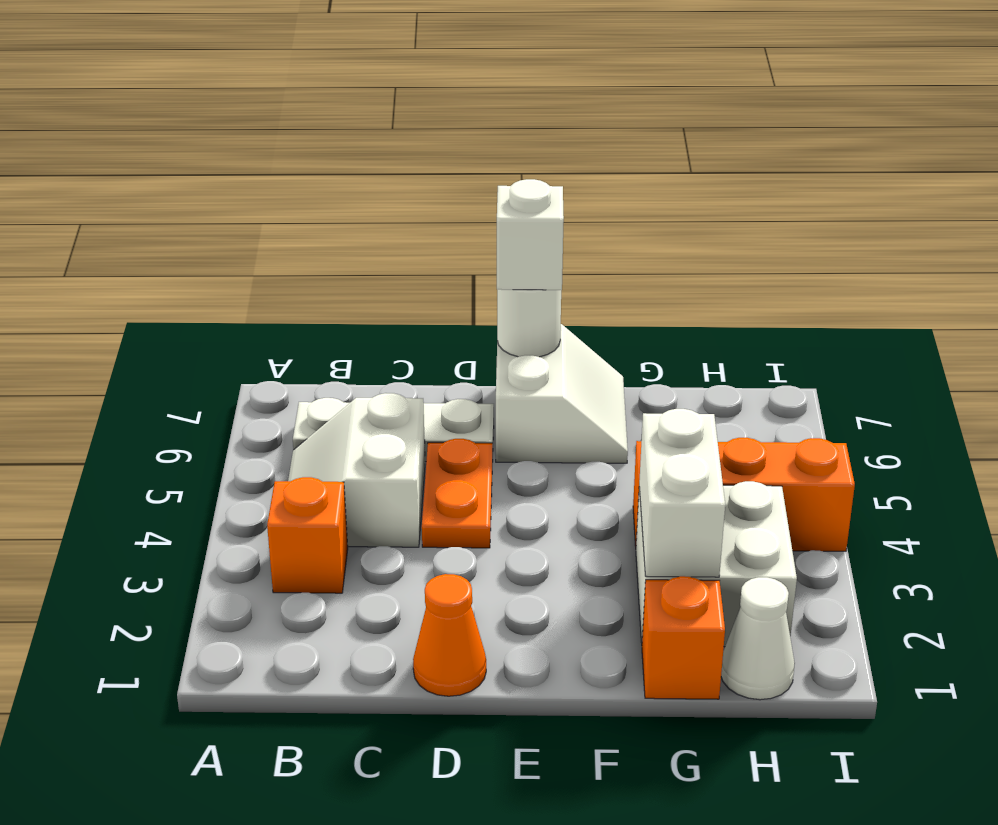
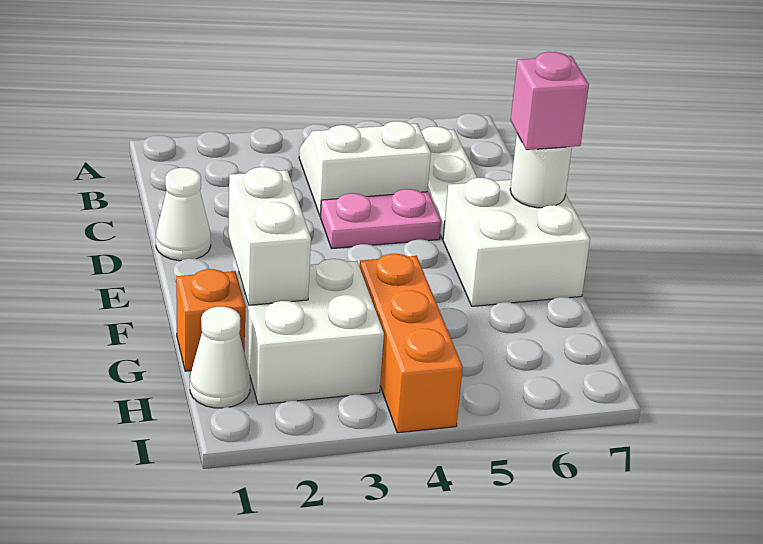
orange 1x1 brick [267,477,348,593] -> none
orange 1x1 cone [413,574,486,696] -> white 1x1 cone [156,168,211,261]
orange 1x2 plate [422,439,492,548] -> pink 1x2 plate [321,189,441,249]
white 2x2 slope [496,324,628,463] -> white 2x2 brick [443,178,590,306]
white 1x1 brick [497,179,564,290] -> pink 1x1 brick [510,52,589,150]
white 1x2 brick [639,409,725,577] -> white 1x2 brick turned to [228,167,311,305]

